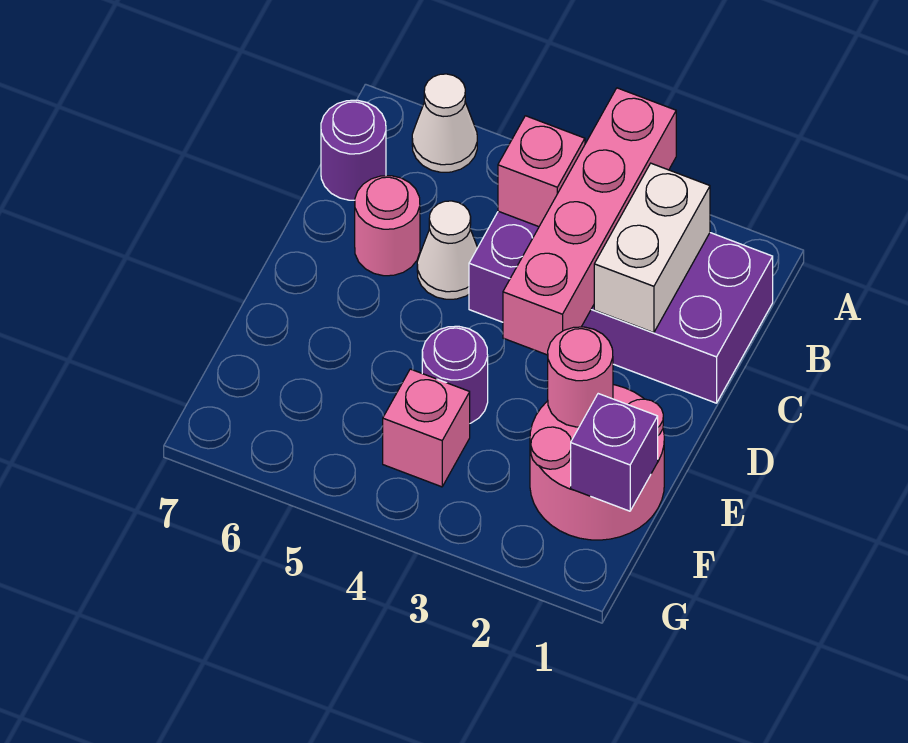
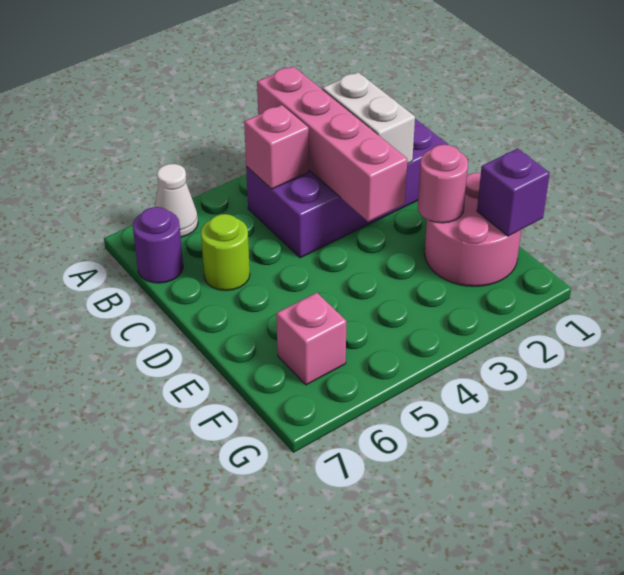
white 1x1 cone [417,201,478,299] -> none
pink 1x1 round brick [355,176,420,276] -> lime 1x1 round brick [201,214,250,291]
purple 1x1 round brick [422,326,488,423] -> none
pink 1x1 brick [383,369,470,487] -> pink 1x1 brick moved to [276,293,346,385]

